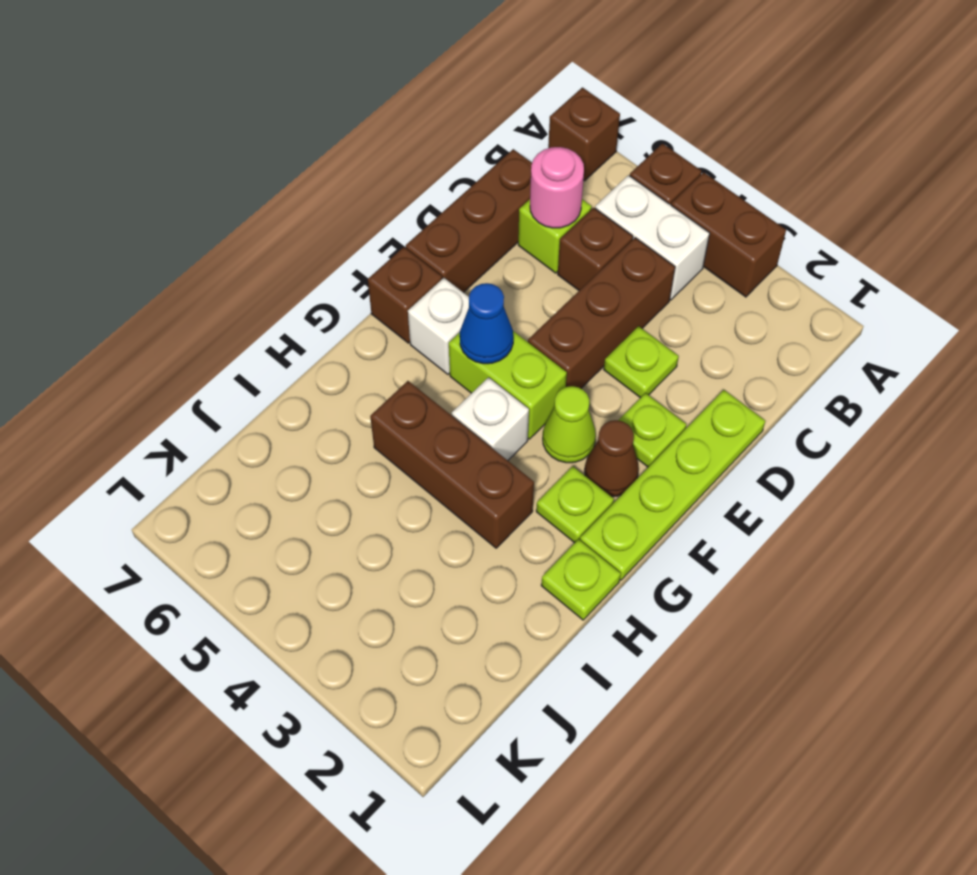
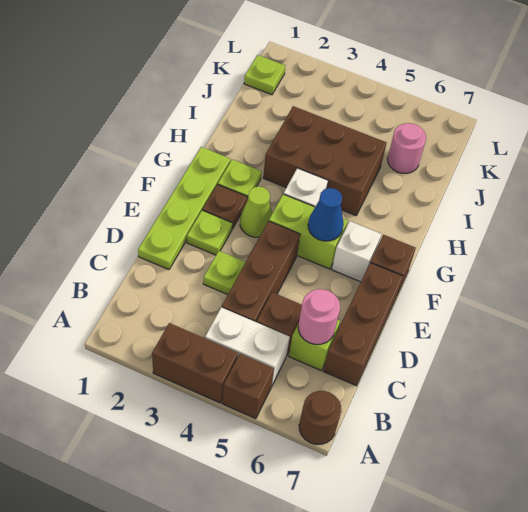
brown 1x1 brick [548,88,620,181] -> brown 1x1 round brick [299,391,341,444]
brown 1x1 cone [585,420,639,496] -> brown 1x1 plate [203,184,247,229]
lime 1x1 plate [541,539,621,620] -> lime 1x1 plate moved to [244,55,285,95]
brown 1x3 brick [370,381,534,548] -> brown 2x3 brick [263,106,386,216]
none -> pink 1x1 round brick [387,123,426,173]

